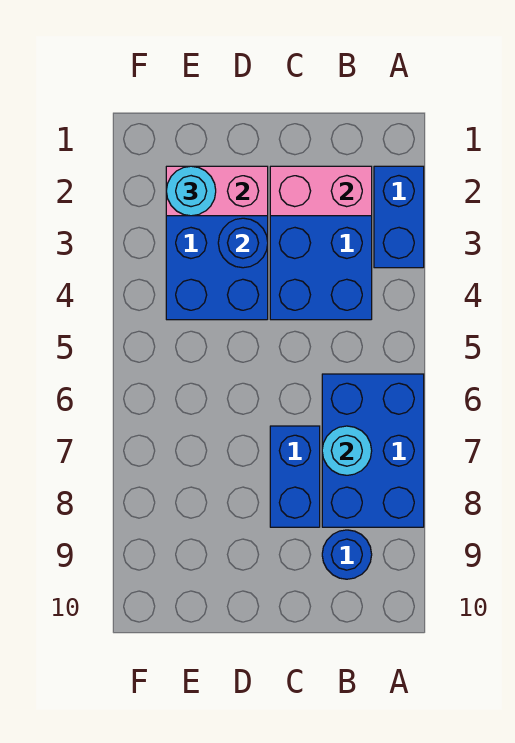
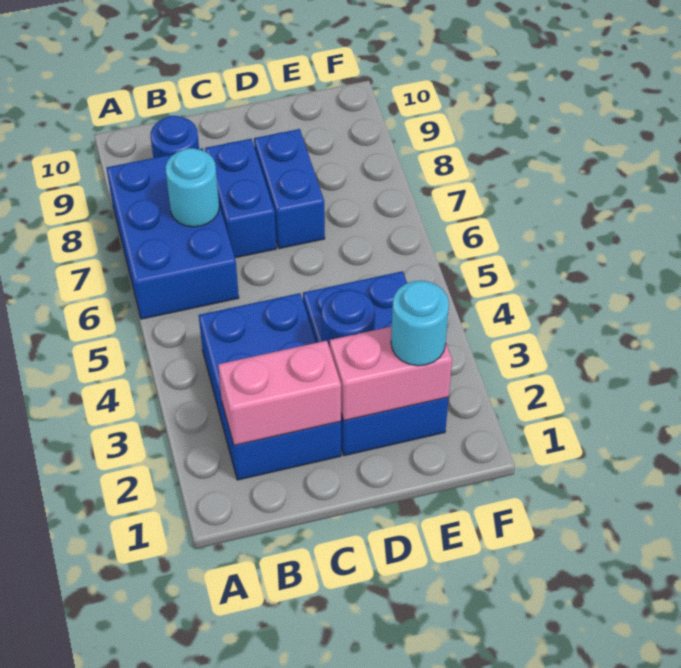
blue 1x2 brick [374,166,424,268] -> blue 1x2 brick moved to [254,129,325,249]

